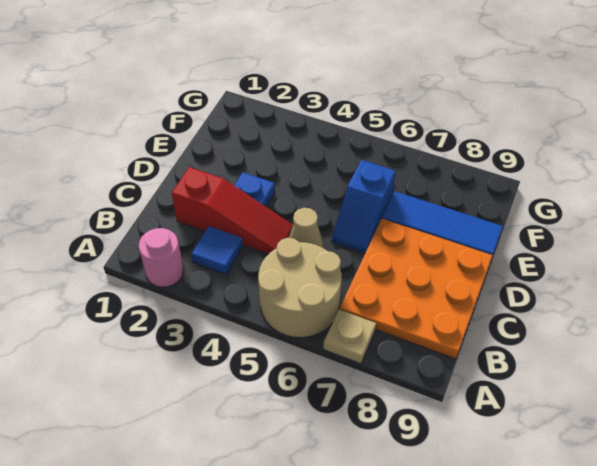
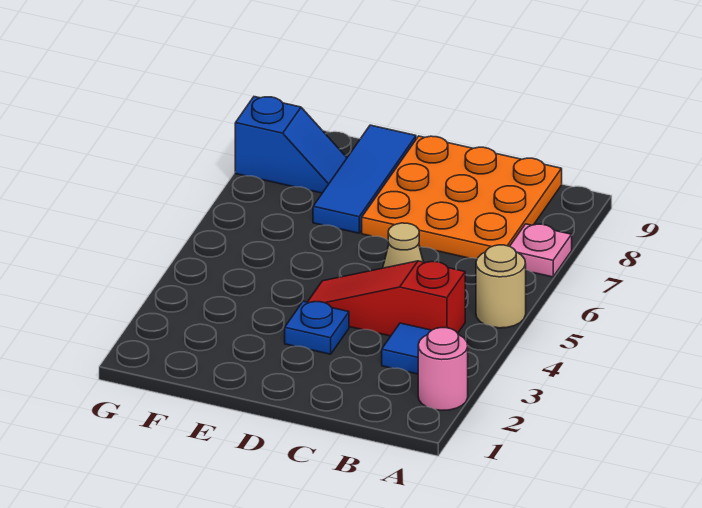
tan 2x2 round brick [258,238,342,338] -> tan 1x1 round brick [476,245,526,328]
tan 1x1 plate [323,310,376,364] -> pink 1x1 plate [510,224,572,277]
red 1x3 slope [172,167,293,254] -> red 1x3 slope turned to [308,261,465,336]
blue 1x2 slope [332,160,396,253] -> blue 1x2 slope moved to [235,97,347,193]

